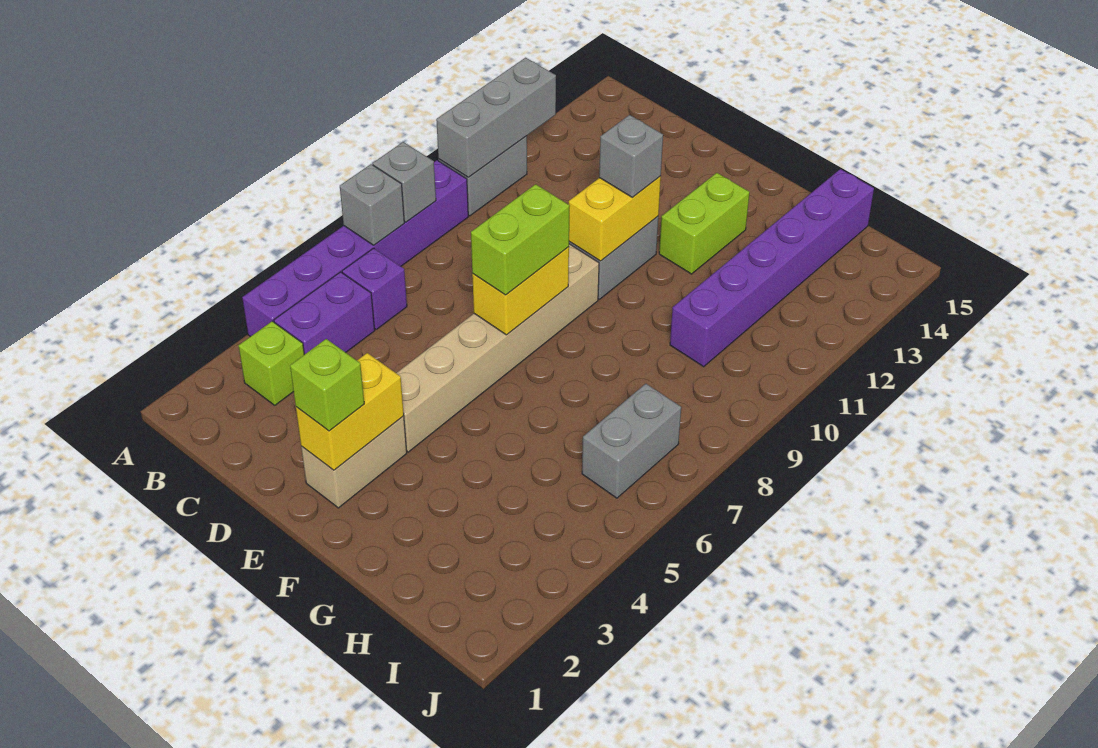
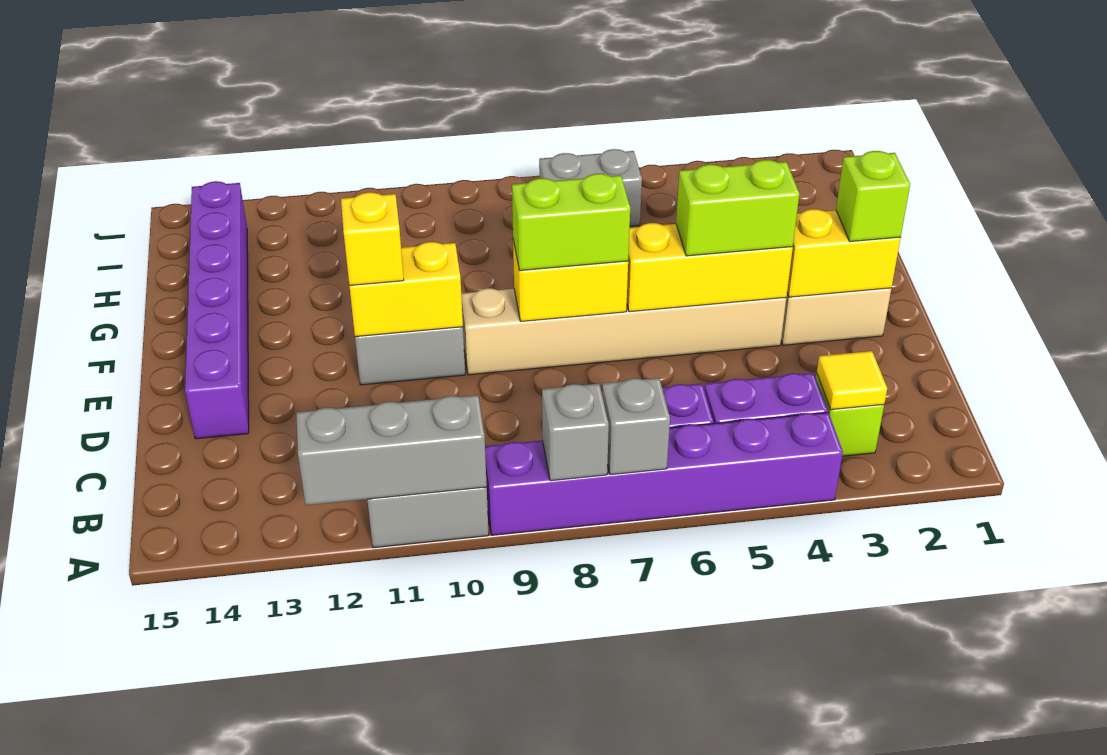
none -> yellow 1x1 tile [817,351,887,410]
none -> yellow 1x3 brick [627,223,793,312]
grey 1x1 brick [599,115,663,198] -> yellow 1x1 brick [341,192,404,286]
lime 1x2 brick [659,173,750,274] -> lime 1x2 brick moved to [676,160,799,256]
purple 1x6 brick [670,169,874,367] -> purple 1x6 brick turned to [185,181,249,439]

